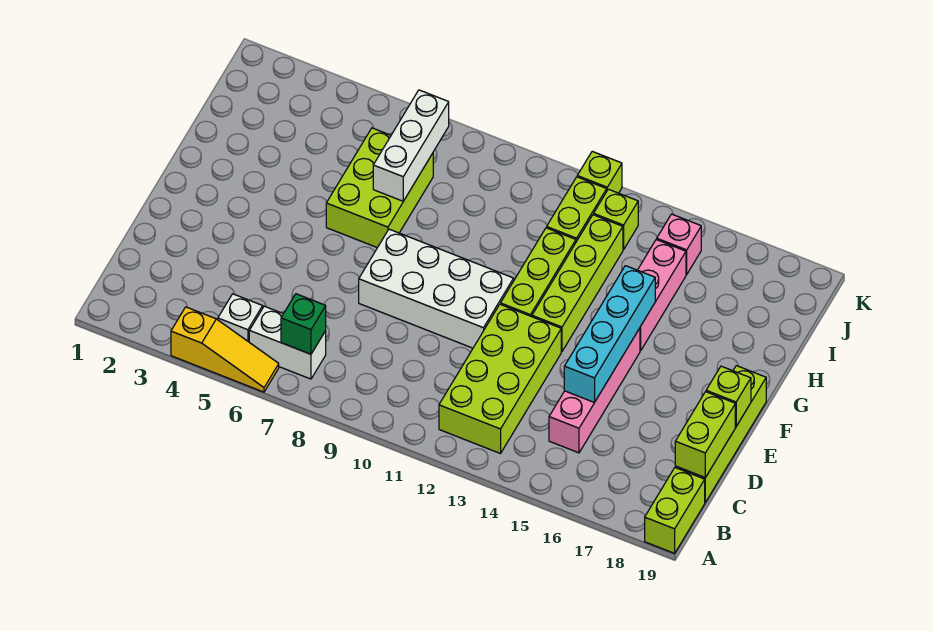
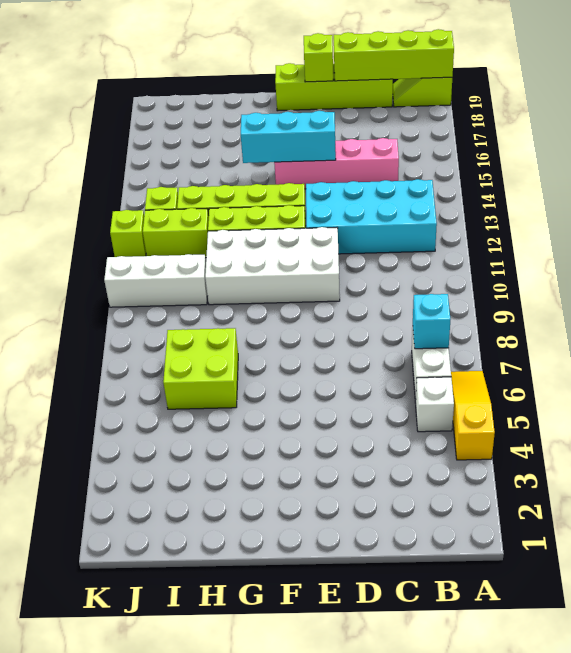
lime 1x2 brick [645,468,705,553] -> lime 1x2 slope [393,77,452,107]
green 1x1 brick [281,294,326,354] -> cyan 1x1 brick [413,294,450,349]
lime 2x4 brick [439,304,561,454] -> cyan 2x4 brick [306,179,437,254]
lime 1x2 brick [675,392,735,477] -> lime 1x4 brick [334,29,454,81]
cyan 1x4 brick [564,266,655,402] -> cyan 1x3 brick [241,111,336,163]
white 2x4 brick [359,229,514,348] -> white 2x4 brick turned to [205,227,340,305]
lime 2x3 brick [326,128,433,248] -> lime 2x2 brick [163,328,238,409]
pink 1x3 brick [638,240,686,351] -> none
white 1x3 brick [373,90,449,201] -> white 1x3 brick moved to [104,254,207,307]
pink 1x1 brick [657,214,701,274] -> none

